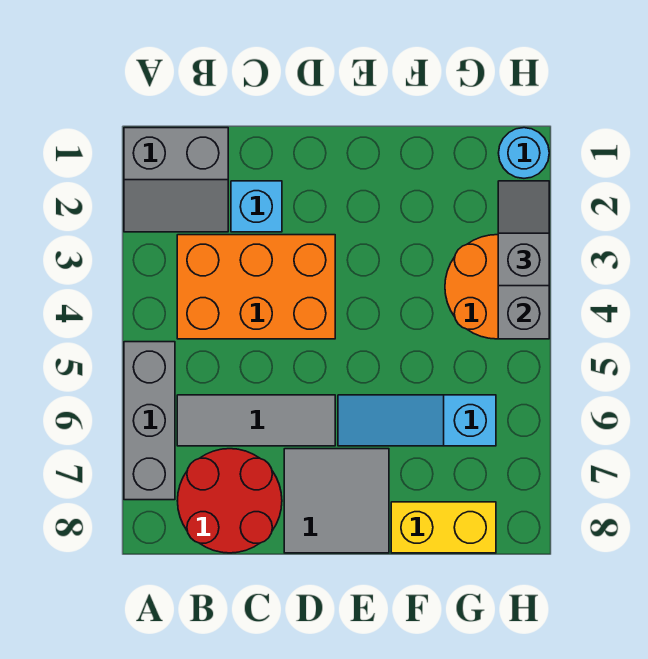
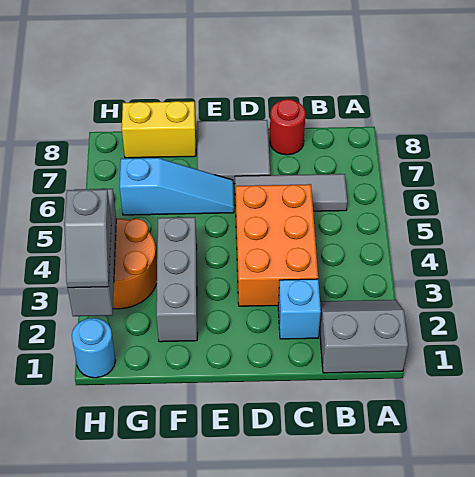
grey 1x3 brick [124,342,175,500] -> grey 1x3 brick moved to [156,217,197,342]
orange 2x3 brick [177,235,335,339] -> orange 2x3 brick turned to [235,184,318,306]
red 2x2 round brick [177,449,282,553] -> red 1x1 round brick [270,99,306,155]

